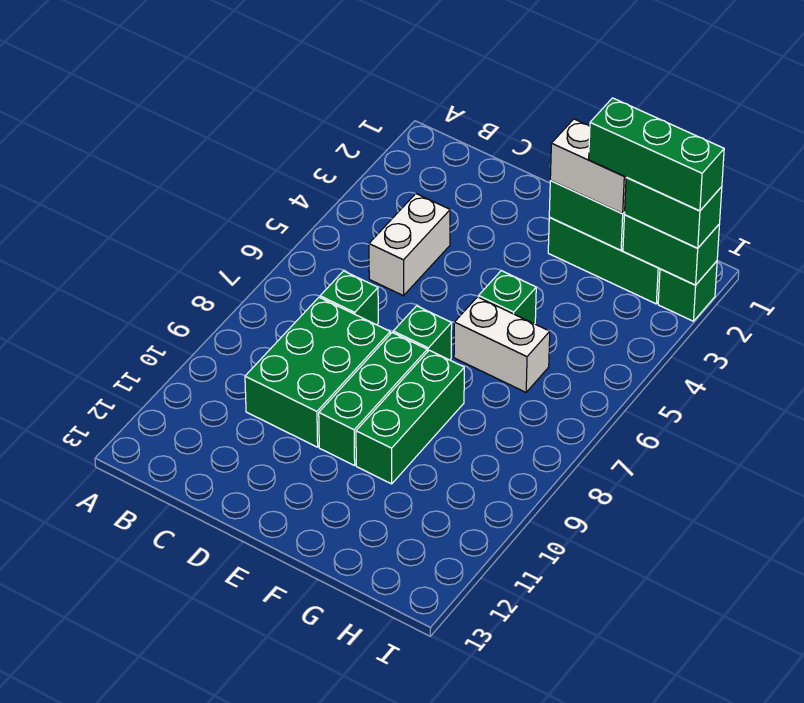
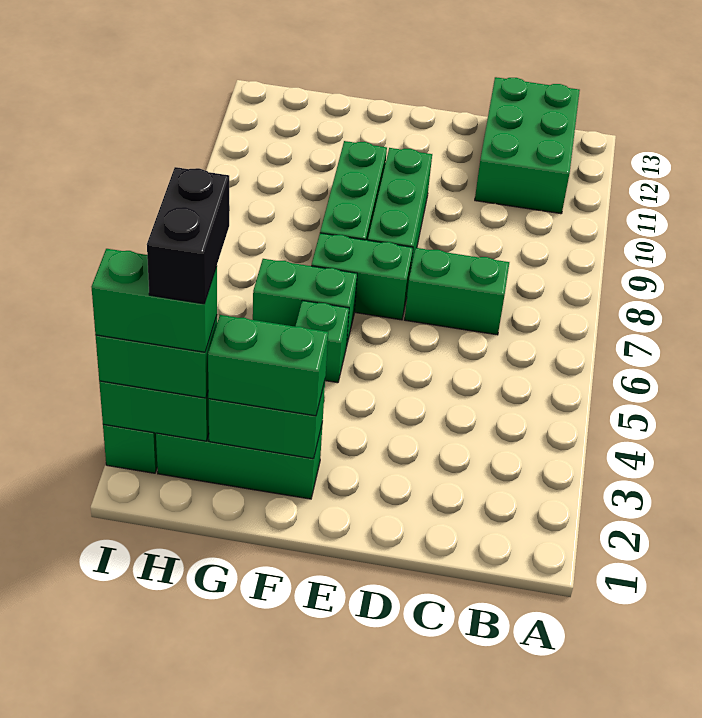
white 1x2 brick [369,194,450,296] -> none
green 1x1 brick [320,271,378,325] -> green 1x2 brick [405,248,509,335]
green 2x3 brick [245,297,390,447] -> green 2x3 brick moved to [475,77,580,214]
green 1x1 brick [393,306,452,360] -> green 1x2 brick [311,233,413,320]
white 1x2 brick [550,119,626,214] -> green 1x2 brick [208,315,328,416]
white 1x2 brick [454,297,550,392] -> green 1x2 brick [253,259,357,347]
green 1x3 brick [589,98,724,211] -> green 1x2 brick [92,249,217,352]
none -> black 1x2 brick [147,167,229,304]

